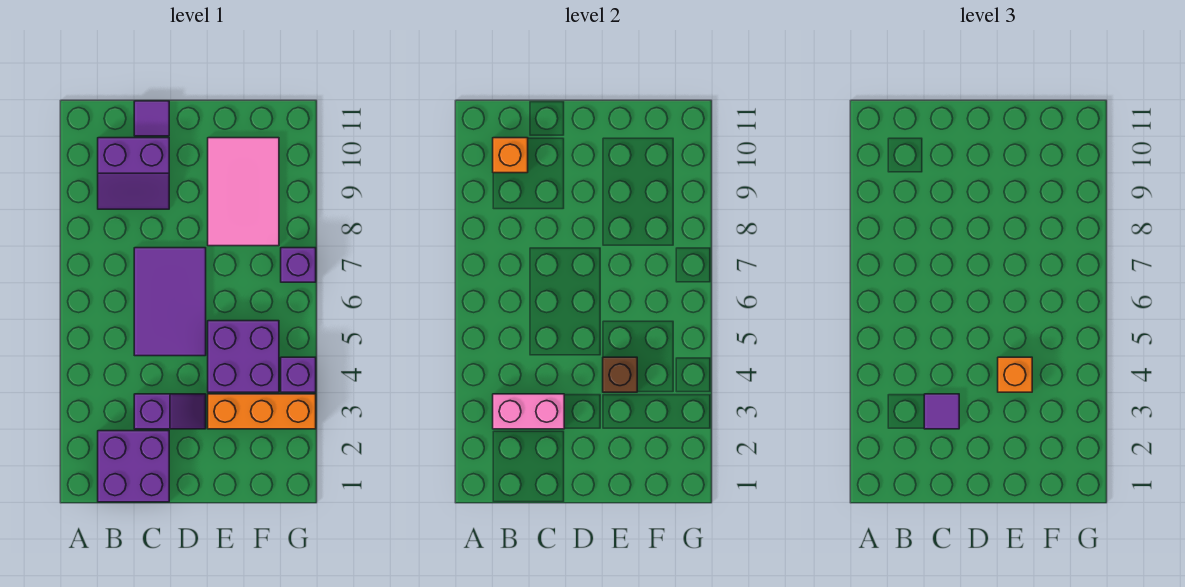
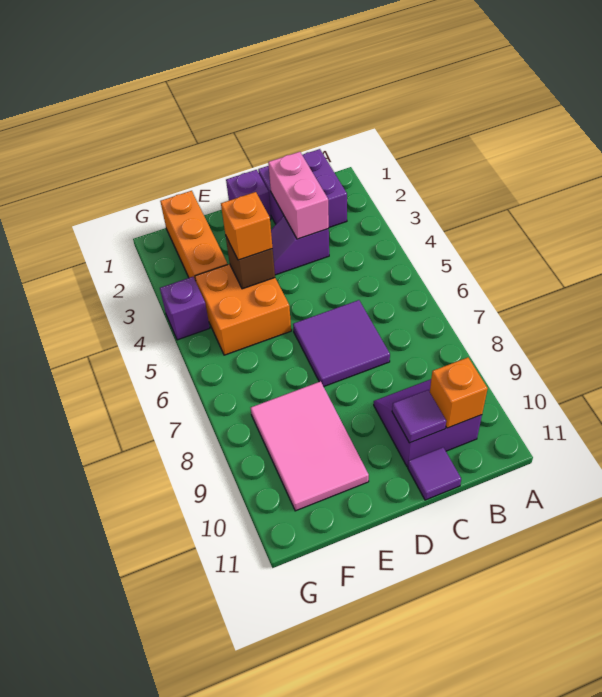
pink 1x2 brick [493,394,564,429] -> pink 1x2 brick turned to [268,152,329,239]
purple 1x1 tile [924,394,959,429] -> purple 1x1 tile moved to [392,390,446,443]
purple 2x3 tile [134,248,206,356] -> purple 2x2 tile [293,300,390,387]
orange 1x3 brick [208,394,316,429] -> orange 1x3 brick turned to [160,191,228,281]
purple 2x2 brick [208,321,279,392] -> orange 2x2 brick [195,264,291,355]
purple 1x1 brick [281,248,316,282] -> purple 1x1 brick moved to [226,170,271,220]

